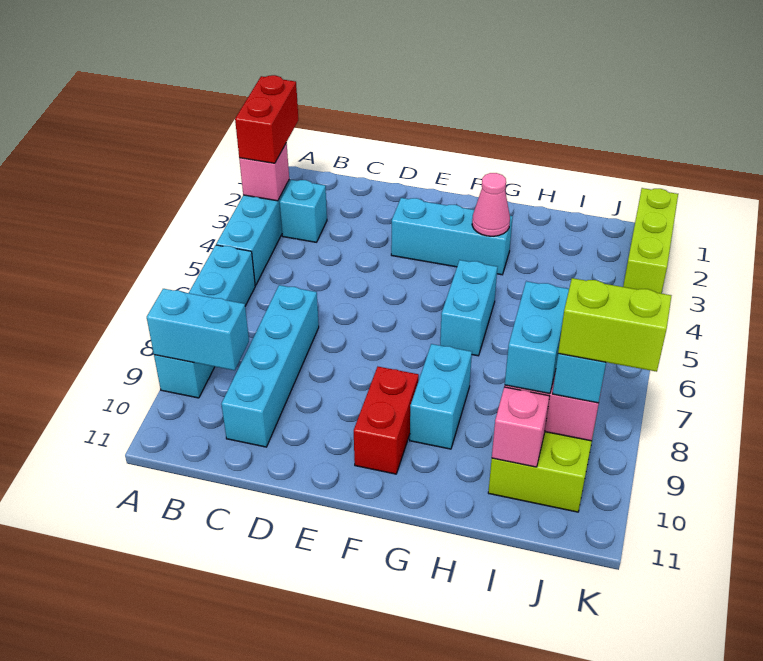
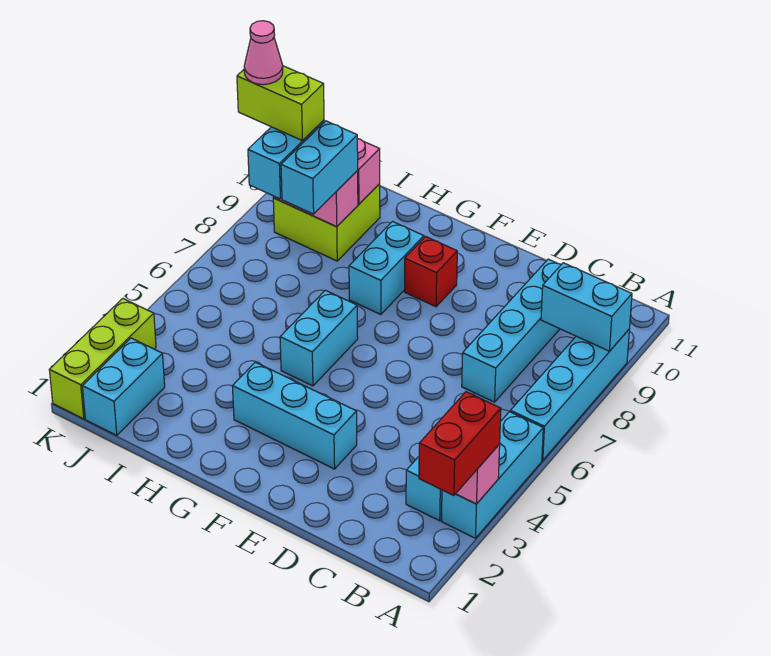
red 1x2 brick [354,367,419,474] -> red 1x1 brick [404,237,457,307]
pink 1x1 cone [472,173,510,236] -> pink 1x1 cone moved to [244,21,283,85]
none -> cyan 1x2 brick [82,338,165,435]

